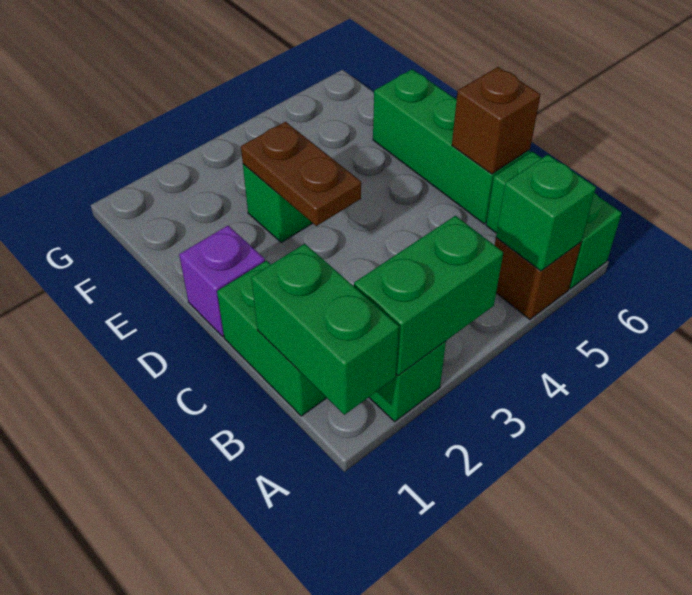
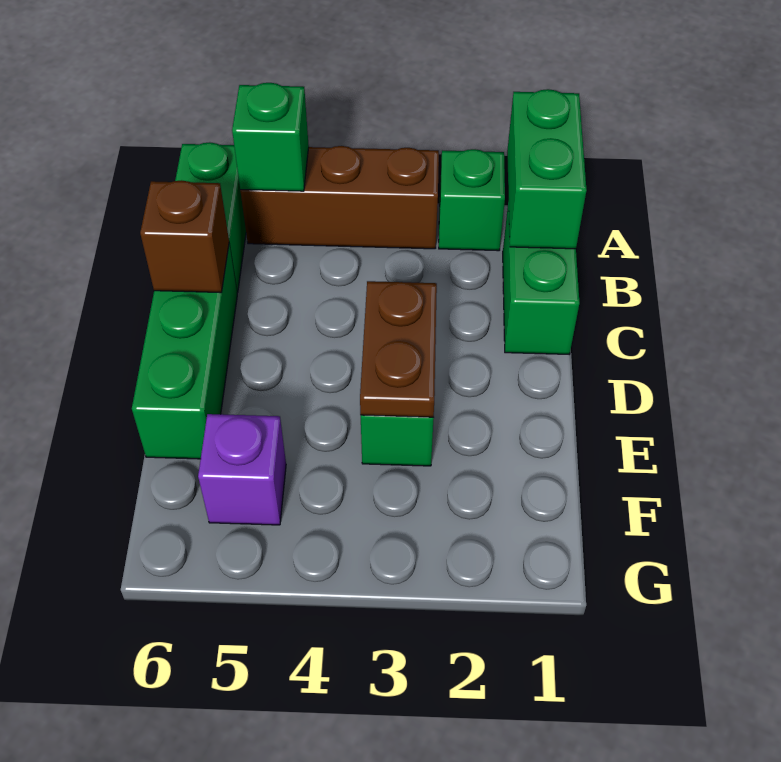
green 1x2 brick [354,216,503,376] -> none
brown 1x1 brick [495,238,581,319] -> brown 1x3 brick [240,146,439,249]
purple 1x1 brick [179,226,265,336] -> purple 1x1 brick moved to [198,414,286,525]

